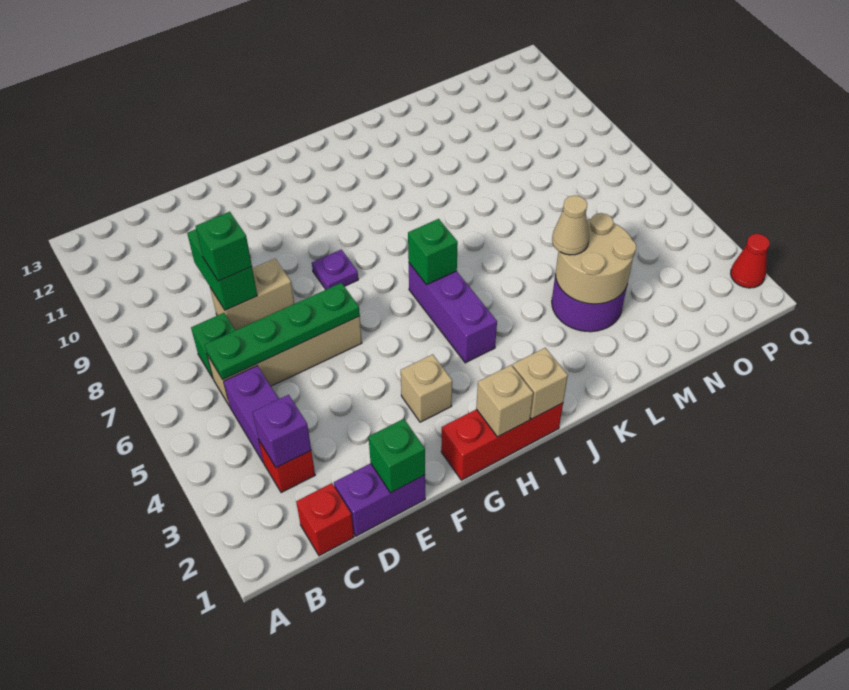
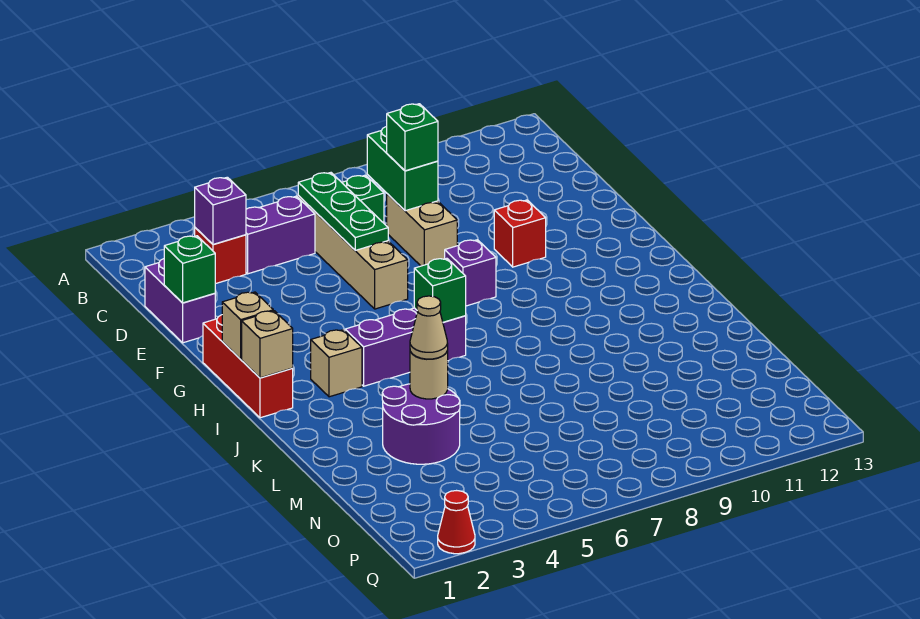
red 1x1 brick [296,483,354,556] -> red 1x1 brick moved to [494,200,546,267]
green 1x4 plate [205,283,360,379] -> green 1x3 plate [298,173,388,250]
green 1x2 brick [187,229,257,310] -> green 1x2 brick turned to [367,126,438,211]
tan 1x1 brick [401,354,452,422] -> tan 1x1 brick moved to [311,330,362,397]
purple 1x1 plate [312,250,358,289] -> purple 1x1 brick [445,240,496,306]
tan 2x2 round brick [555,213,636,304] -> tan 1x1 round brick [410,351,448,399]

